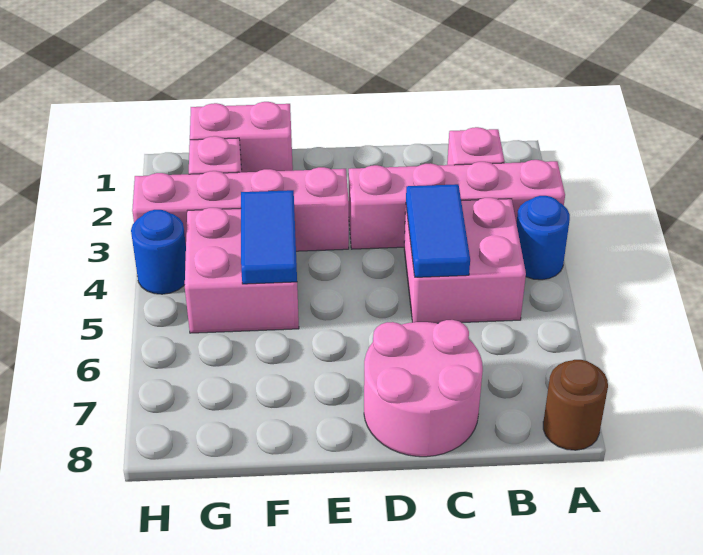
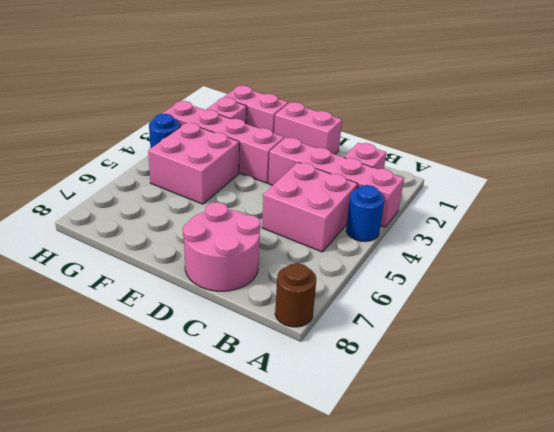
blue 1x2 tile [406,184,470,277] -> none
none -> pink 1x2 brick [274,102,342,154]
blue 1x2 tile [241,190,297,284] -> none

